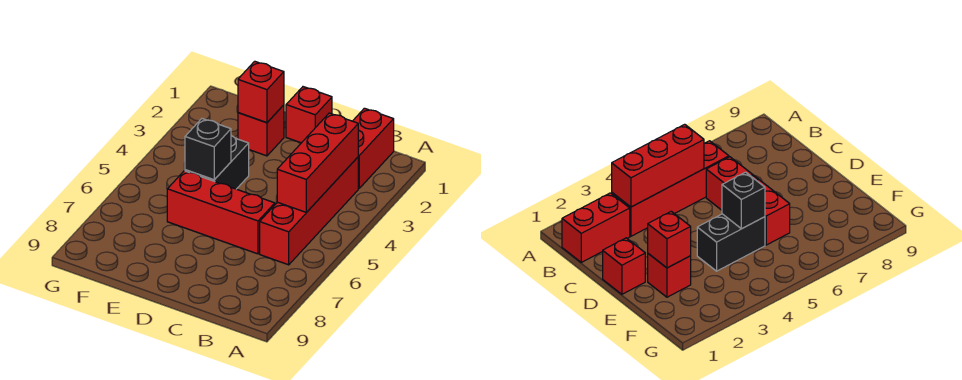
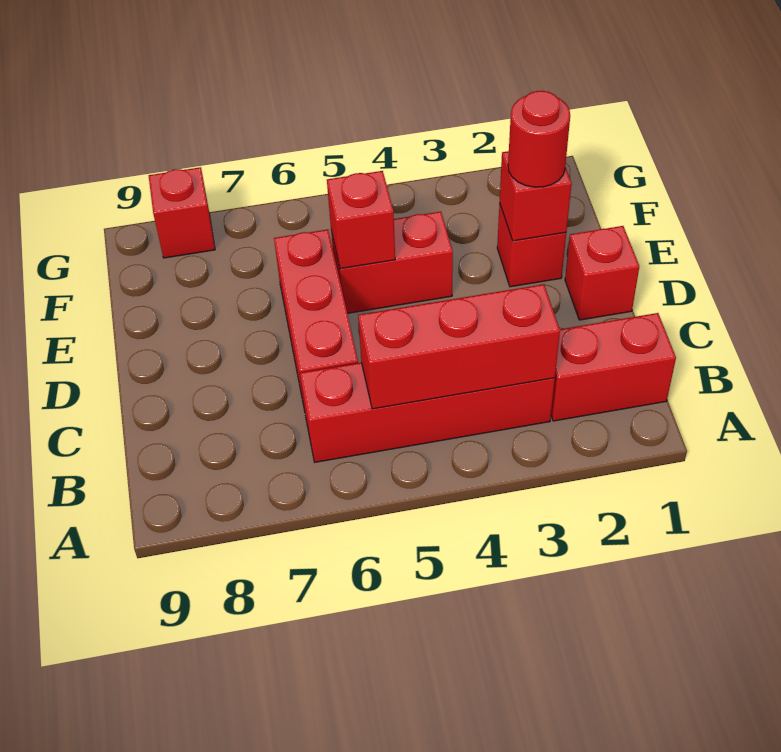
none -> red 1x1 round brick [508,91,570,187]
black 1x2 brick [185,136,249,189] -> red 1x2 brick [331,212,453,313]
black 1x1 brick [185,119,231,180] -> red 1x1 brick [327,171,395,269]
none -> red 1x1 brick [149,167,215,258]

